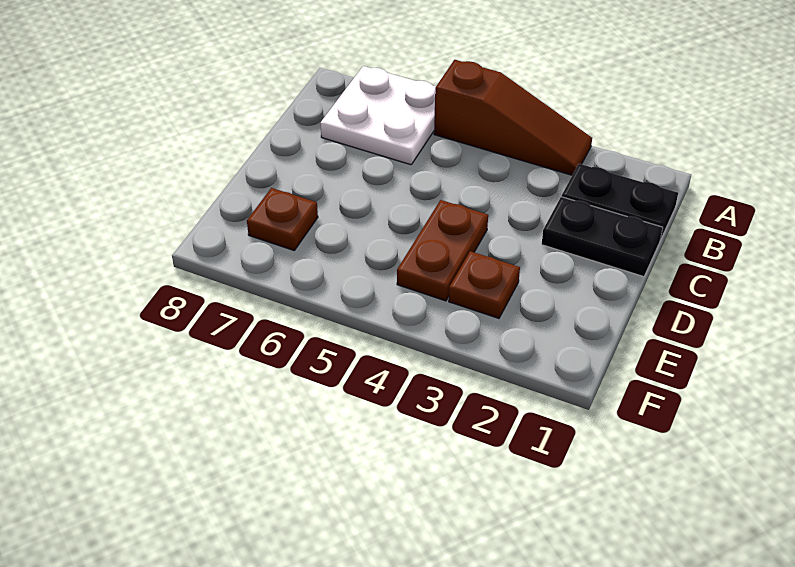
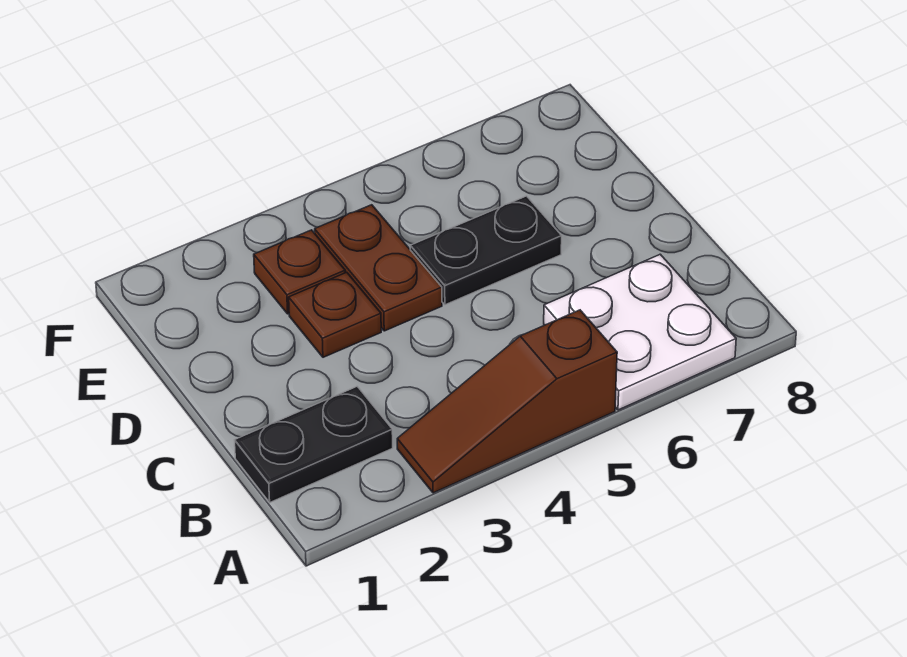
black 1x2 plate [542,197,663,277] -> black 1x2 plate moved to [410,196,562,305]
brown 1x1 plate [247,188,318,250] -> brown 1x1 plate moved to [289,272,381,357]

